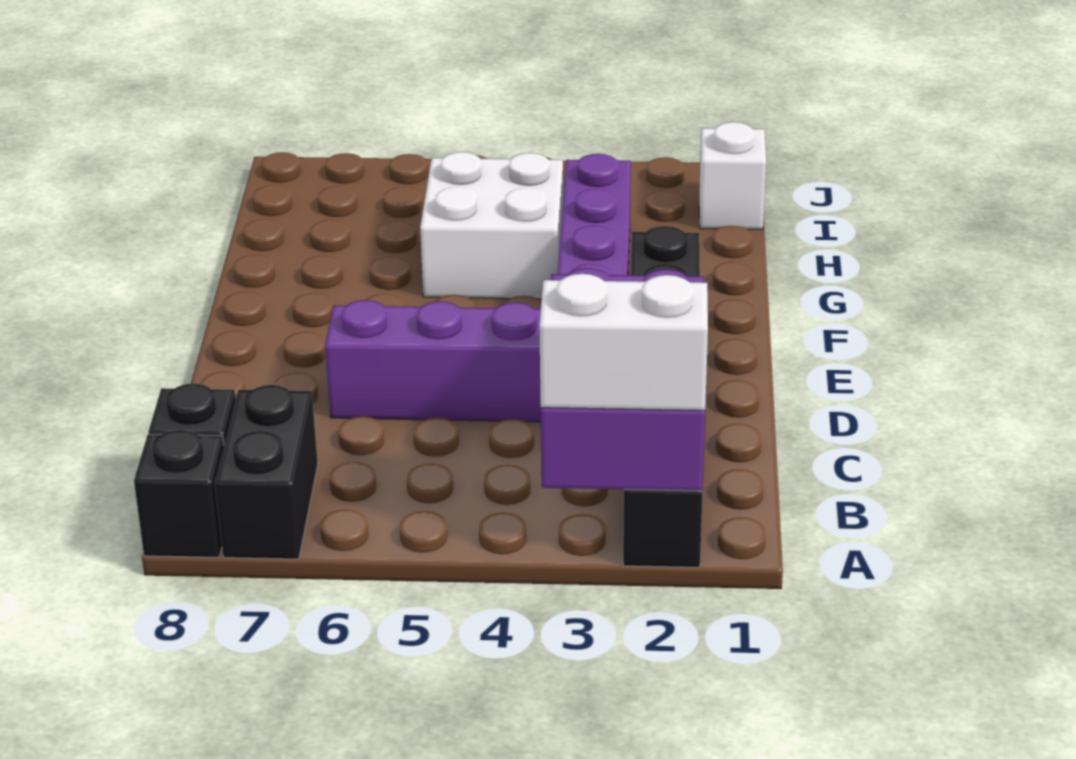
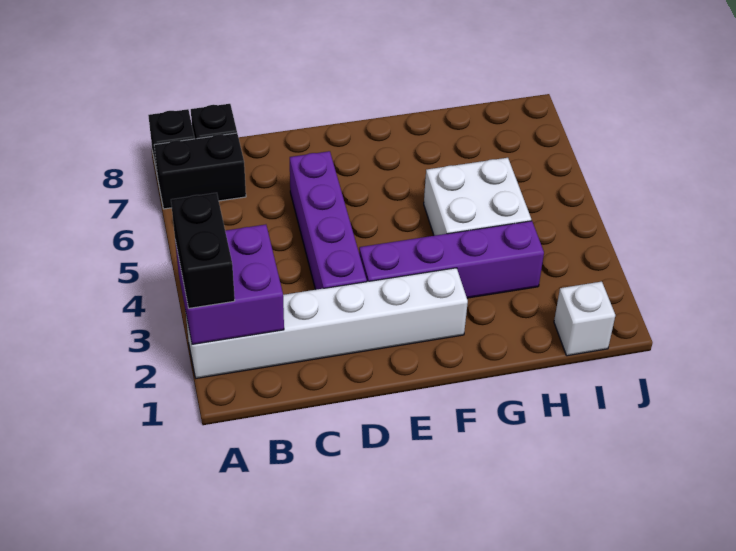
black 1x6 brick [623,226,703,568] -> white 1x6 brick [186,268,468,378]
purple 2x3 brick [541,268,705,491] -> purple 2x2 brick [175,225,284,344]
white 1x2 brick [539,274,708,411] -> black 1x2 brick [171,193,235,309]

